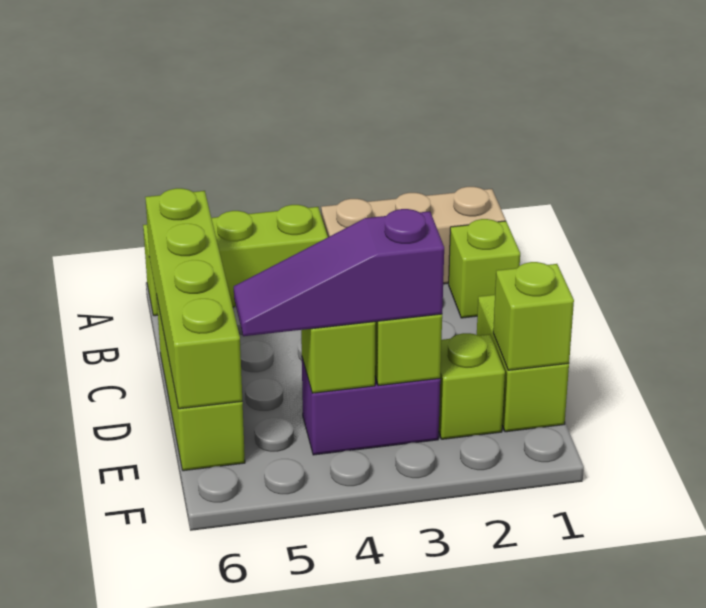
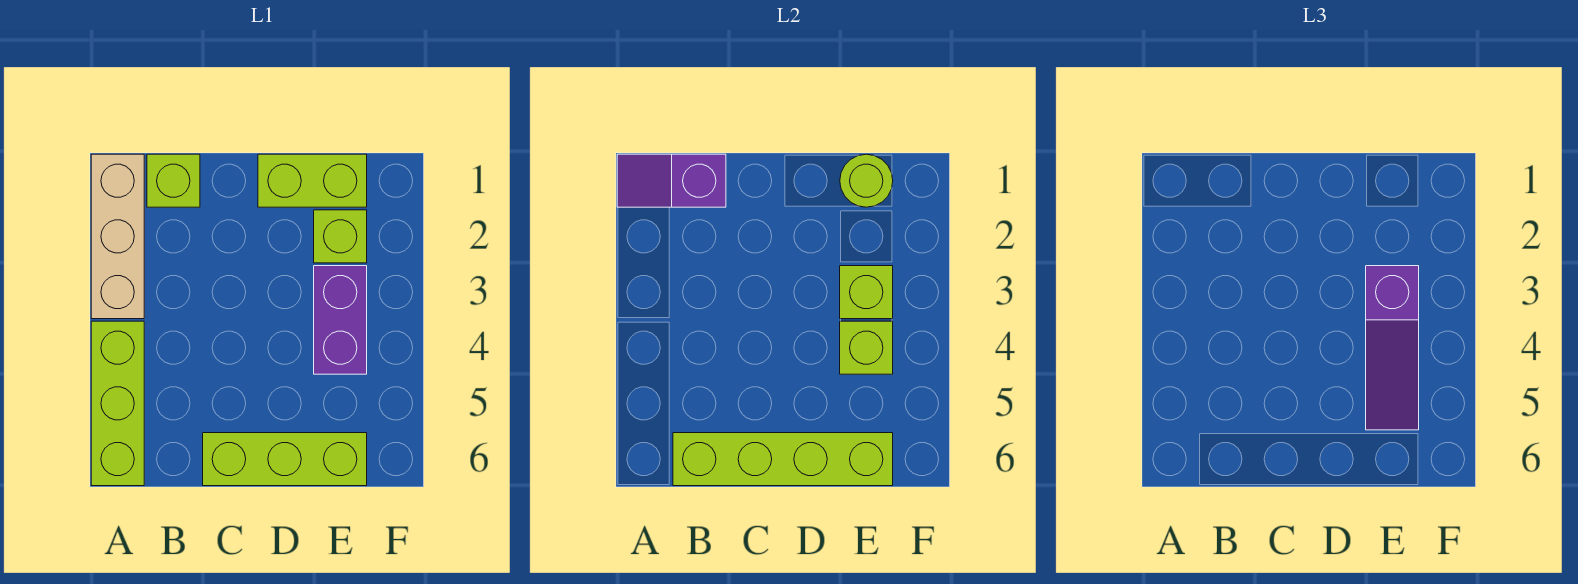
none -> purple 1x2 slope [617,154,726,207]
lime 1x1 brick [493,262,574,370] -> lime 1x1 round brick [840,154,893,207]

